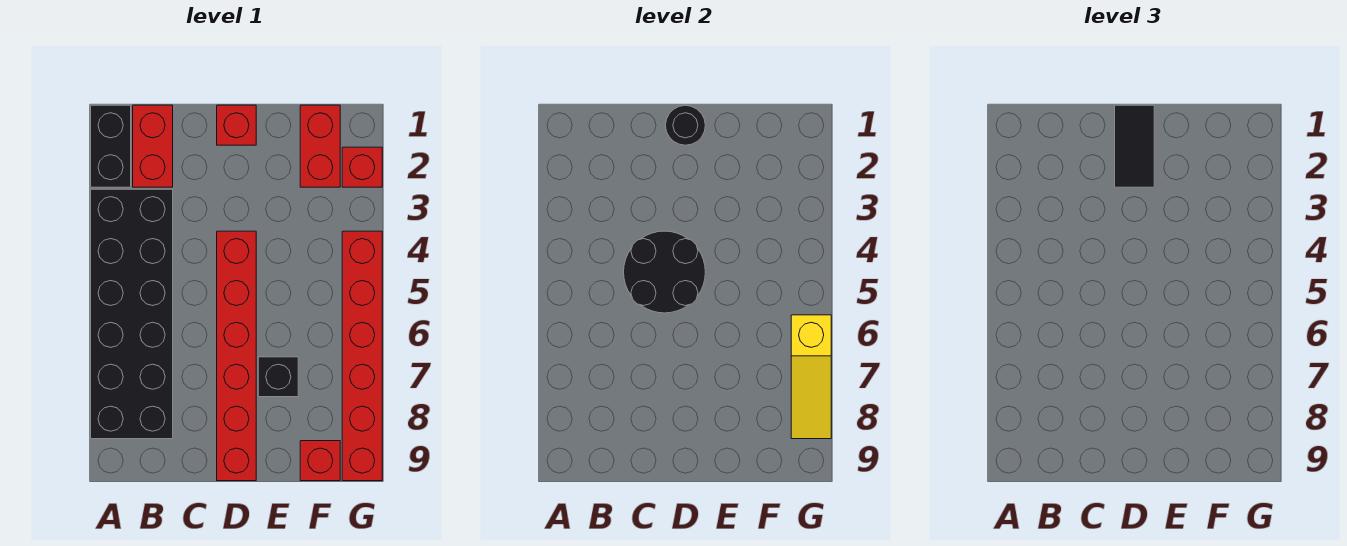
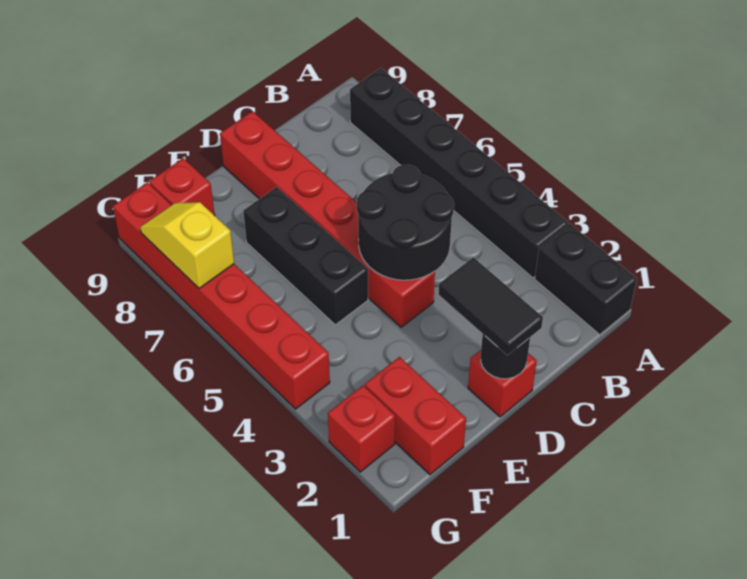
black 2x6 brick [91,189,173,439] -> black 1x6 brick [350,68,568,278]
red 1x2 brick [133,105,173,187] -> none
black 1x1 brick [258,357,298,397] -> black 1x3 brick [243,187,368,325]
yellow 1x3 slope [791,315,831,439] -> yellow 1x2 slope [140,202,234,289]

